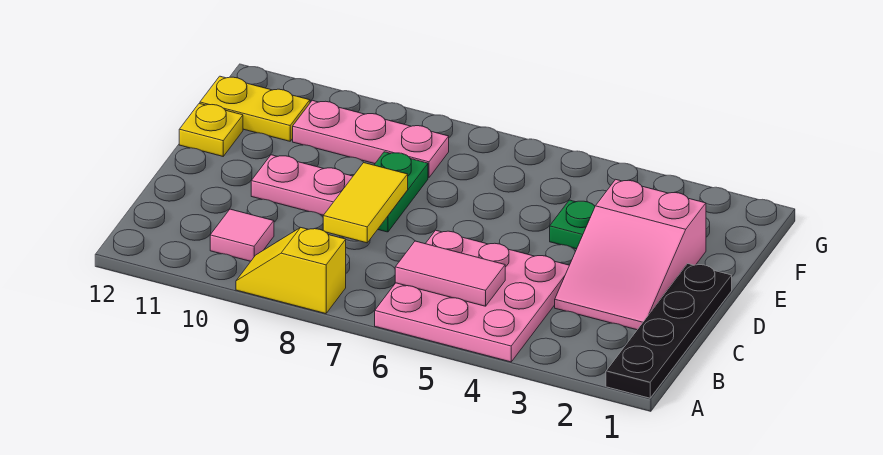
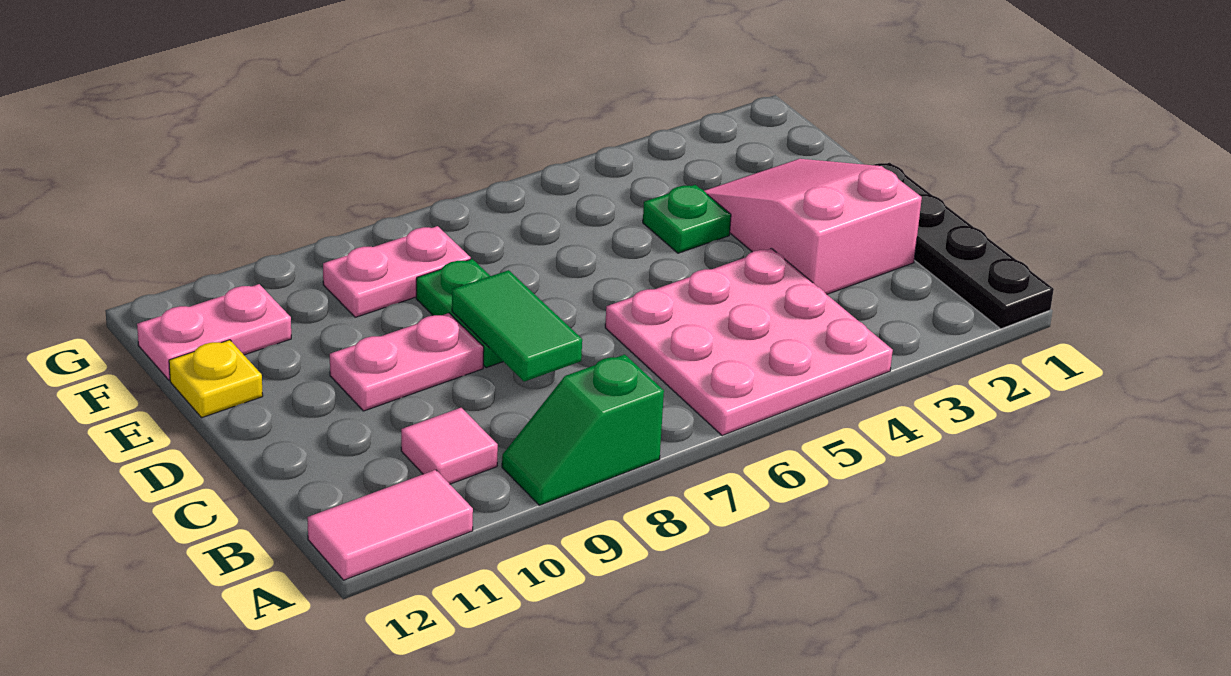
yellow 1x2 slope [236,228,346,314] -> green 1x2 slope [502,354,664,505]
pink 1x2 tile [395,241,505,306] -> pink 1x2 tile moved to [307,470,473,580]
pink 2x3 slope [555,179,706,330] -> pink 2x3 slope turned to [704,159,922,294]
yellow 1x2 tile [323,163,408,243] -> green 1x2 tile [452,270,582,382]
pink 1x3 plate [293,100,449,178] -> pink 1x2 plate [323,226,471,317]
yellow 1x2 plate [200,76,310,141] -> pink 1x2 plate [137,284,291,380]

